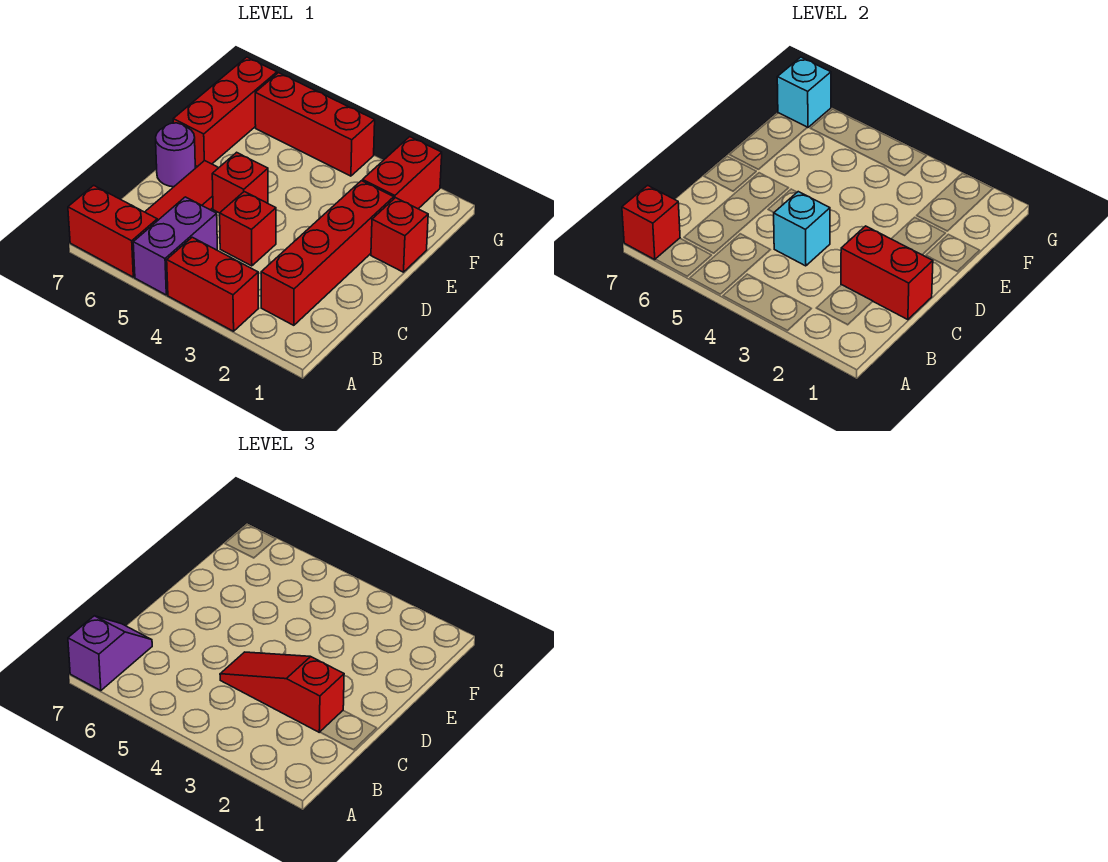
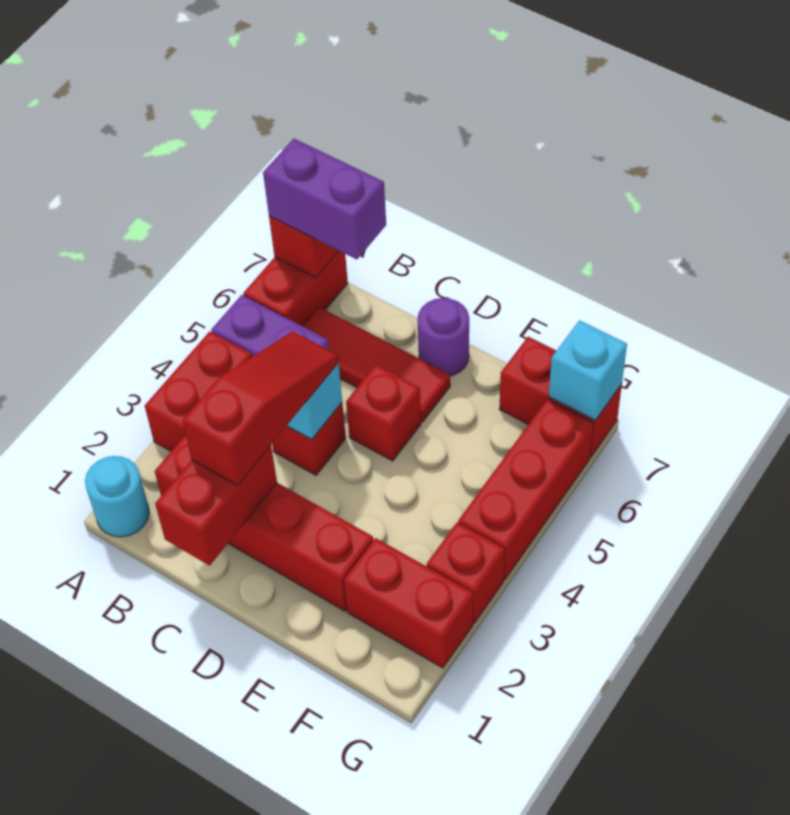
none -> cyan 1x1 round brick [85,456,149,537]
purple 1x2 slope [68,616,152,691] -> purple 1x2 brick [263,139,386,259]
red 1x1 brick [371,198,428,272] -> red 1x1 brick moved to [427,522,505,623]
red 1x3 brick [173,57,277,167] -> red 1x2 brick [500,337,622,457]

